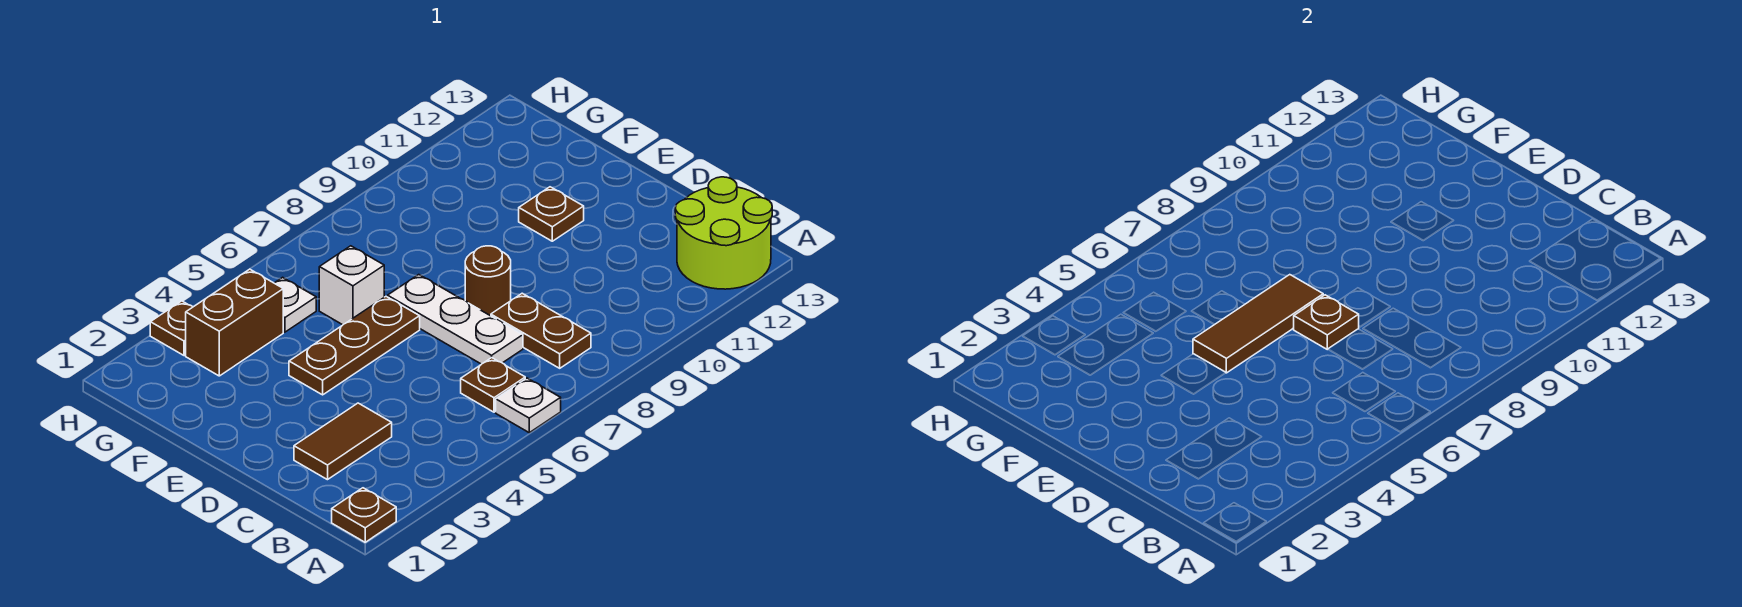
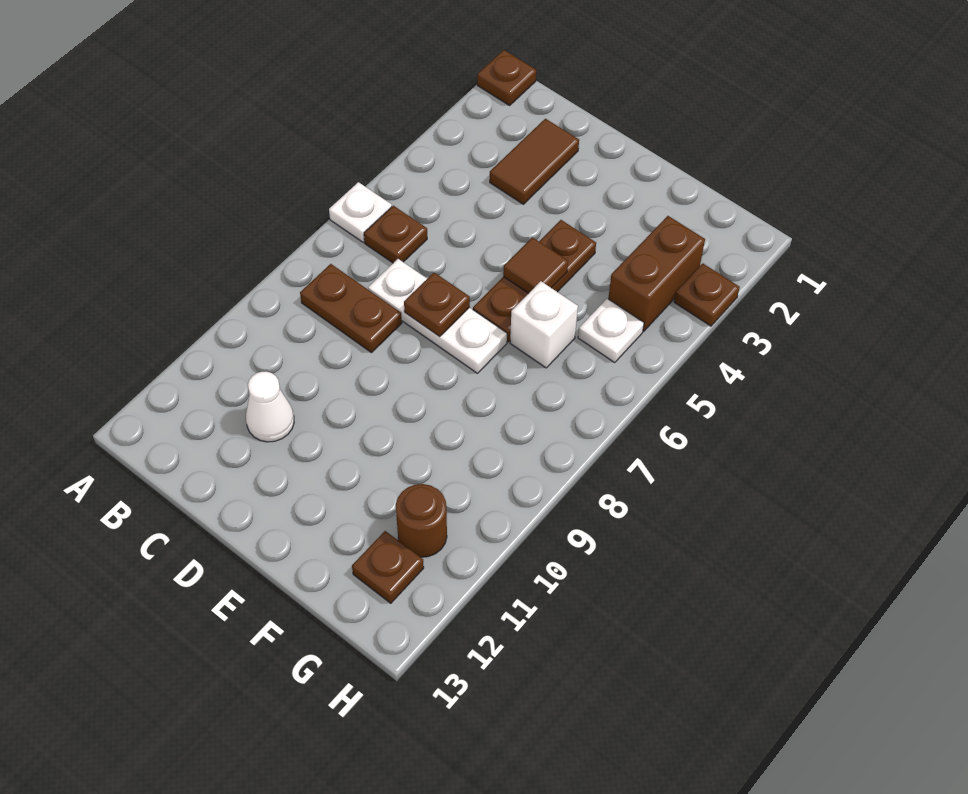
lime 2x2 round brick [675,177,772,289] -> none
none -> white 1x1 cone [246,372,294,442]
brown 1x1 round brick [465,246,511,316] -> brown 1x1 round brick moved to [396,484,447,557]
brown 1x3 tile [1193,275,1323,373] -> brown 1x1 tile [503,237,568,293]
brown 1x1 plate [519,187,584,241] -> brown 1x1 plate moved to [352,531,424,603]

